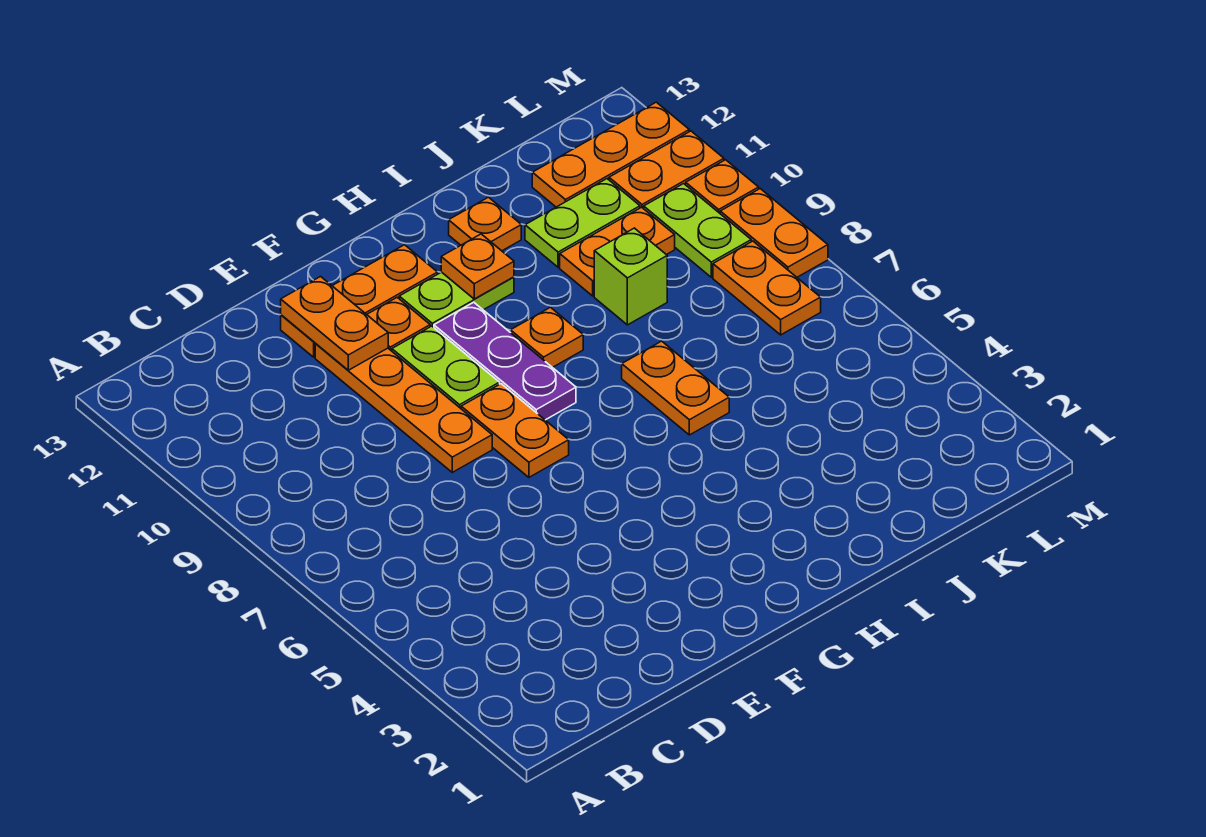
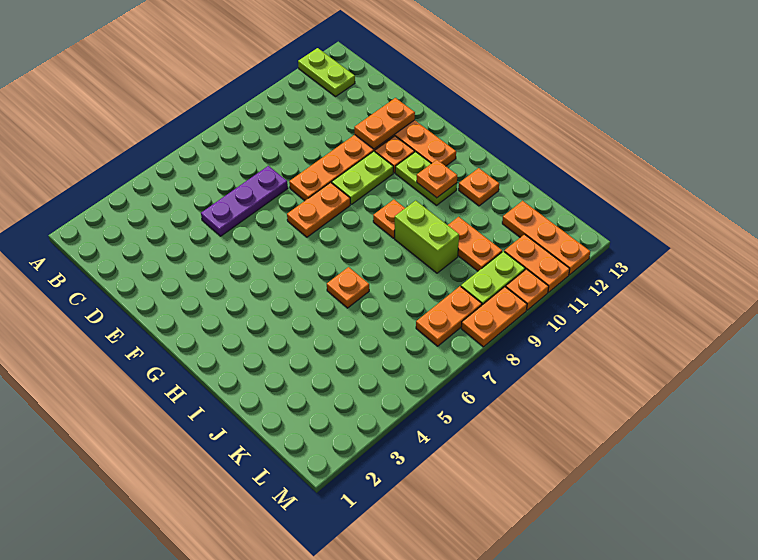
purple 1x3 plate [434,302,576,420] -> purple 1x3 plate moved to [201,166,288,236]
orange 1x2 plate [622,341,729,435] -> orange 1x1 plate [327,267,369,308]
lime 1x1 brick [594,228,667,325] -> lime 1x2 brick [395,201,459,273]
lime 1x2 plate [525,179,640,267] -> lime 1x2 plate moved to [298,48,355,97]

